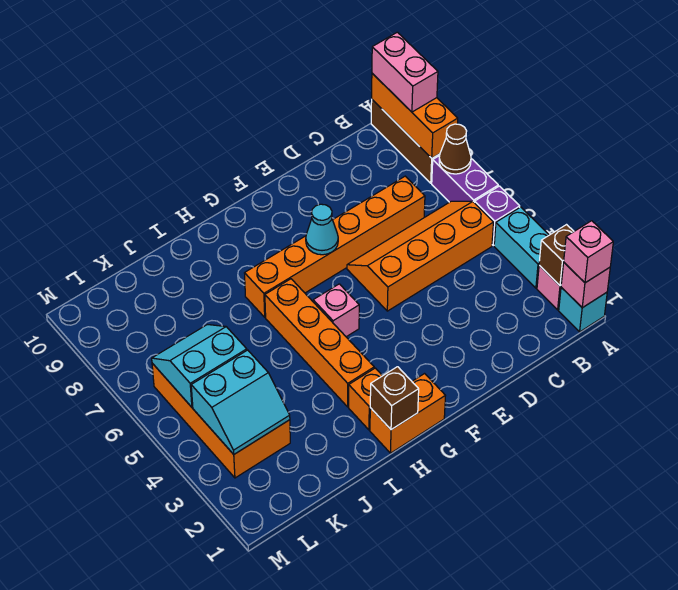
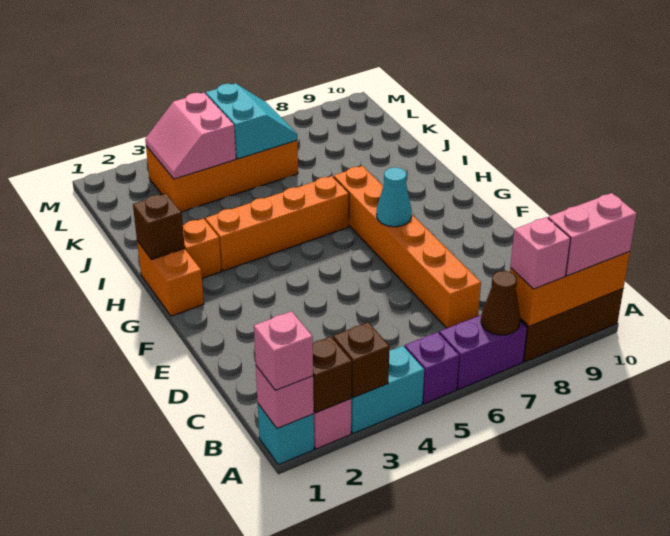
none -> brown 1x1 brick [333,322,390,398]
orange 2x4 slope [347,201,494,311] -> none
pink 1x1 brick [313,284,359,337] -> pink 1x1 brick moved to [510,217,571,289]
cyan 2x2 slope [191,350,290,454] -> pink 2x2 slope [145,93,236,179]

